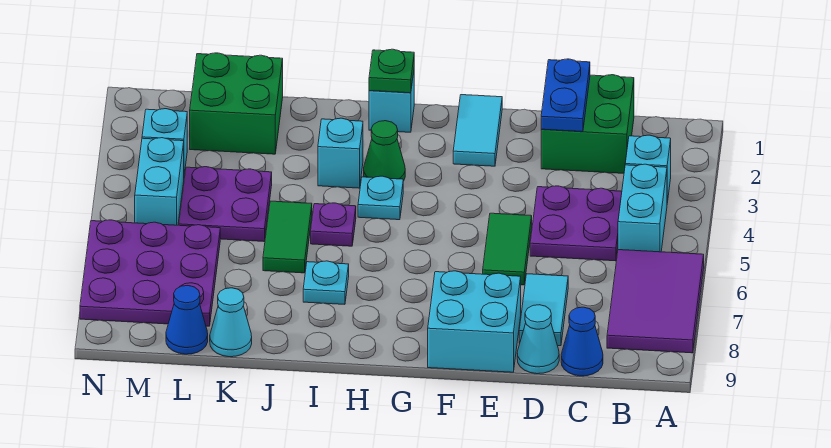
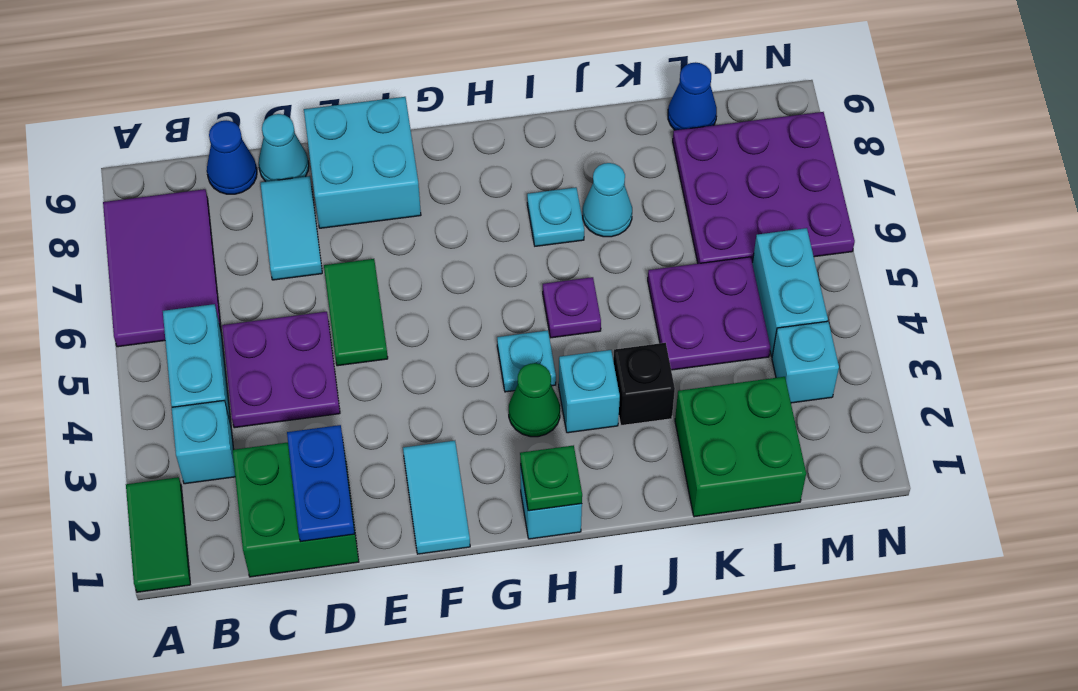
none -> black 1x1 brick [613,343,675,426]
green 1x2 tile [263,201,312,273] -> green 1x2 tile moved to [126,477,190,592]
cyan 1x1 cone [210,288,252,357] -> cyan 1x1 cone moved to [583,163,632,237]

